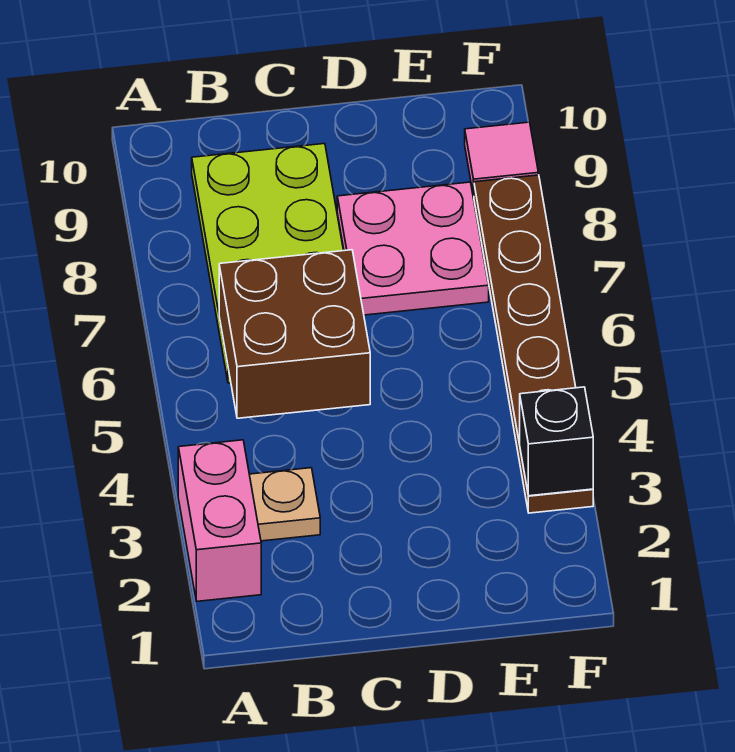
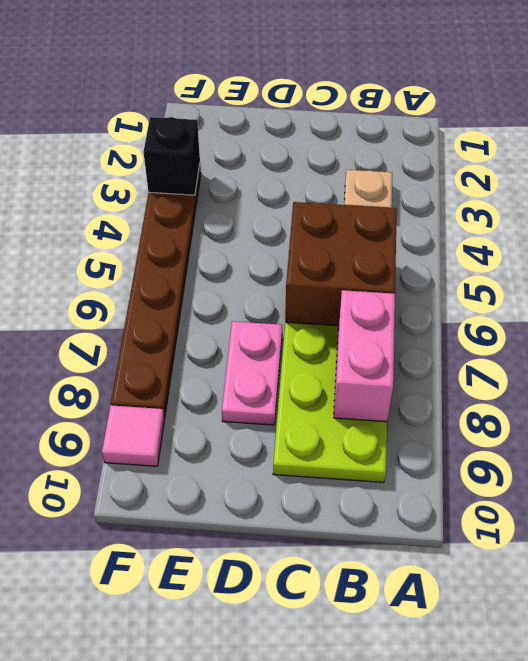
pink 1x2 brick [178,440,261,601] -> pink 1x2 brick moved to [334,290,395,422]
pink 2x2 plate [337,182,489,315] -> pink 1x2 plate [222,321,282,425]

